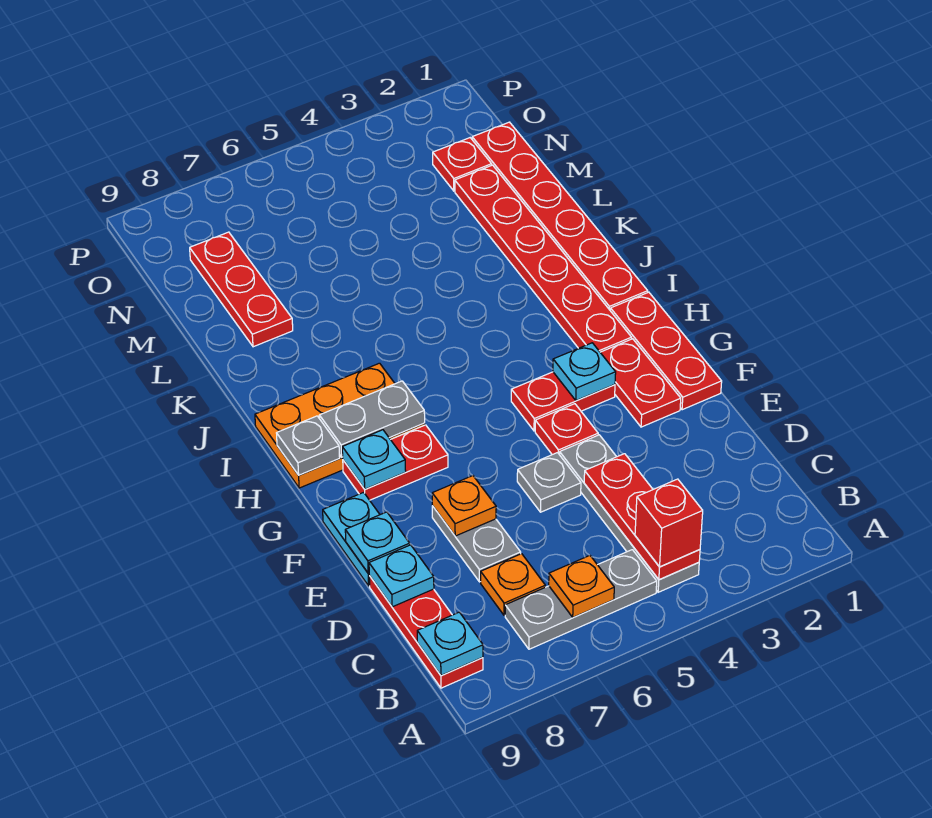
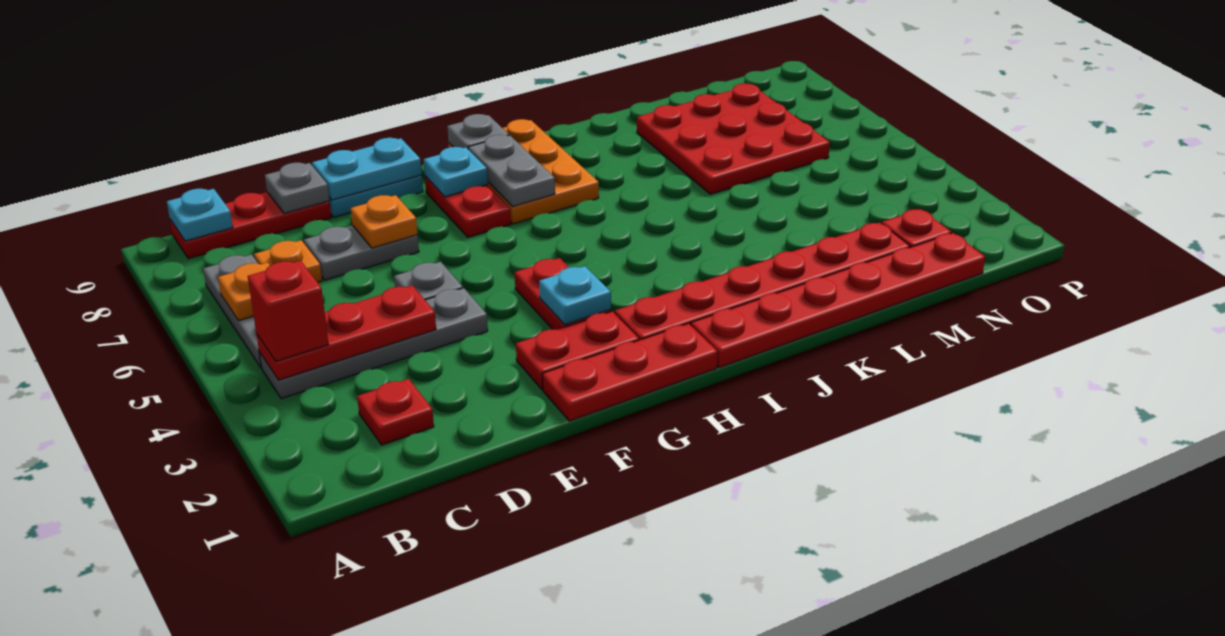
cyan 1x1 plate [369,545,434,607] -> grey 1x1 plate [265,162,329,213]
cyan 1x1 plate [345,512,410,573] -> cyan 1x2 plate [312,138,422,200]
red 1x1 plate [535,404,598,455] -> red 1x1 plate moved to [357,379,434,445]
red 1x3 plate [190,232,293,347] -> red 3x3 plate [637,83,830,194]

